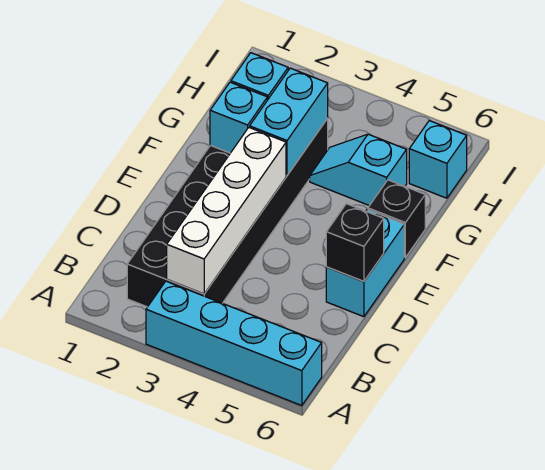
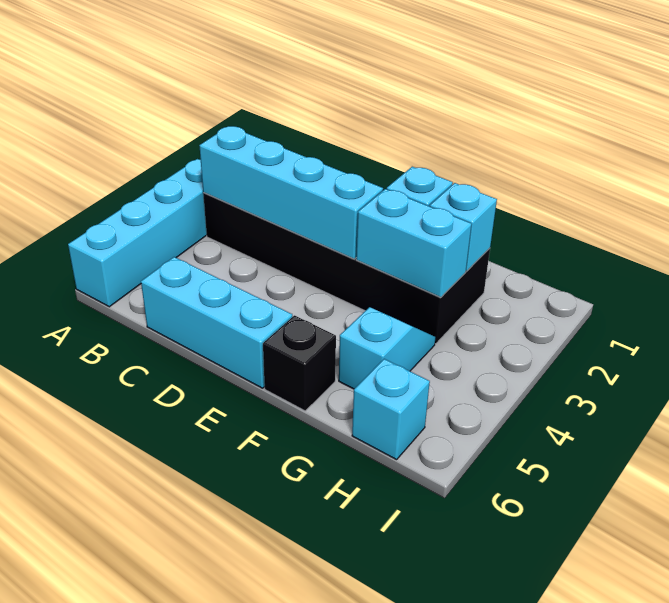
white 1x4 brick [167,127,286,294] -> cyan 1x4 brick [199,126,383,259]
cyan 1x2 brick [326,210,404,317] -> cyan 1x3 brick [141,257,292,388]
black 1x1 brick [326,204,384,281] -> none

